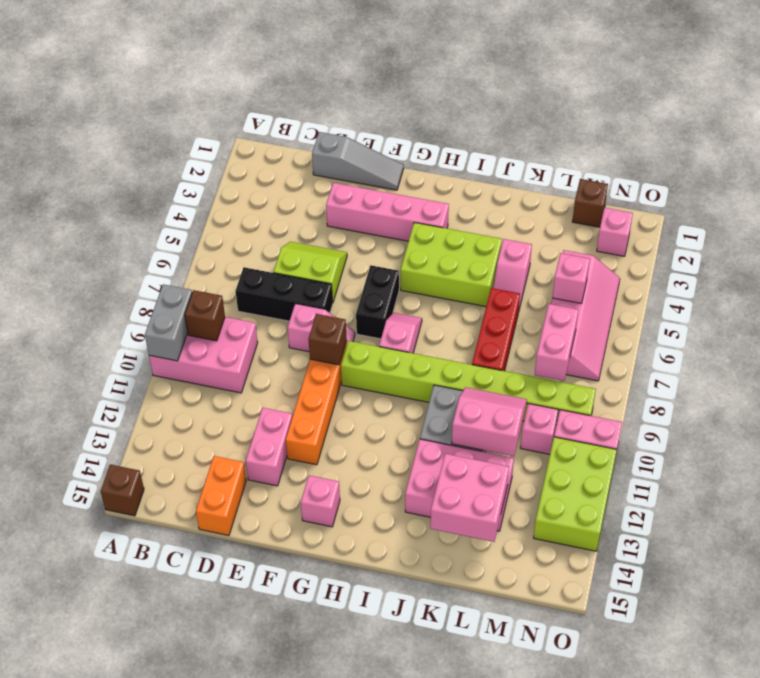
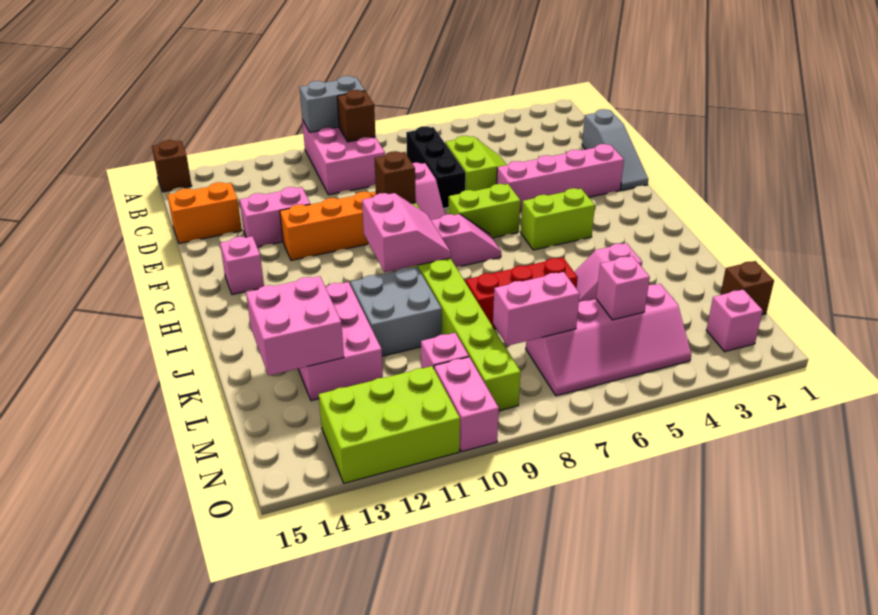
pink 1x4 brick [326,183,449,241] -> pink 1x4 brick turned to [497,144,624,212]
black 1x2 brick [356,265,399,339] -> lime 1x2 brick [449,184,520,238]
lime 2x3 brick [401,222,502,307] -> lime 1x2 brick [521,188,595,250]
pink 2x2 slope [452,387,527,456] -> pink 2x2 slope moved to [362,193,451,272]

